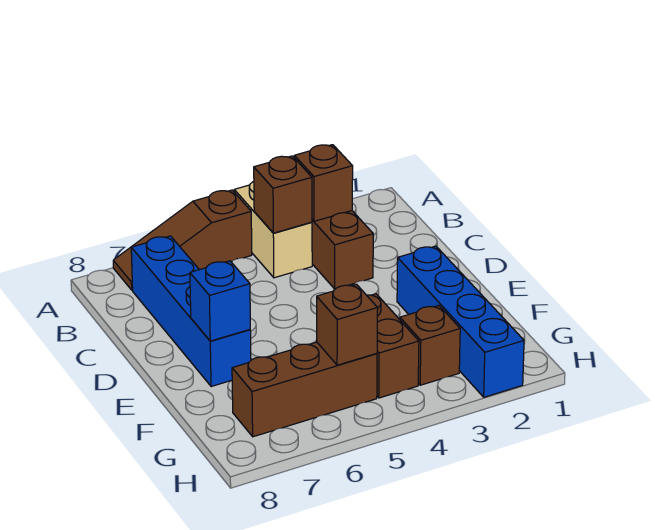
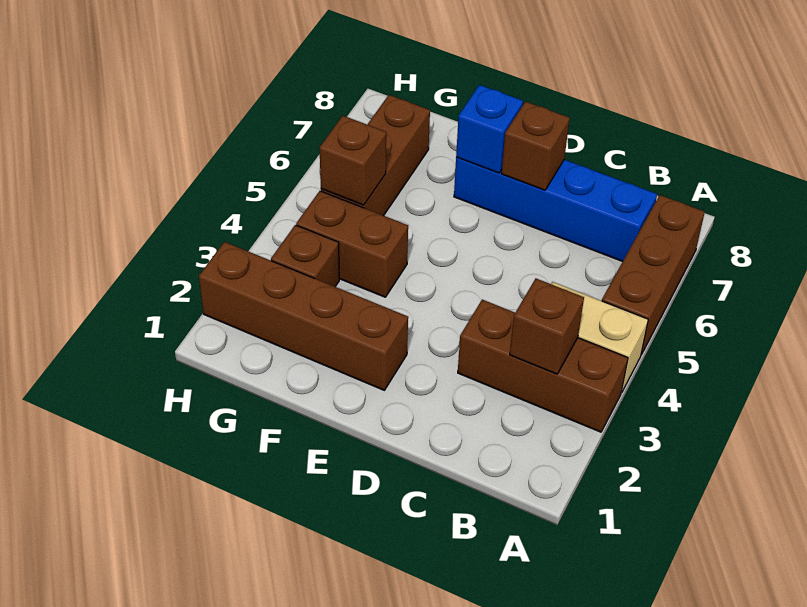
brown 1x3 slope [113,190,252,290] -> brown 1x3 brick [602,195,705,355]
brown 1x1 brick [254,156,312,233] -> brown 1x1 brick moved to [502,102,570,190]
blue 1x4 brick [397,246,524,397] -> brown 1x4 brick [199,242,408,390]

